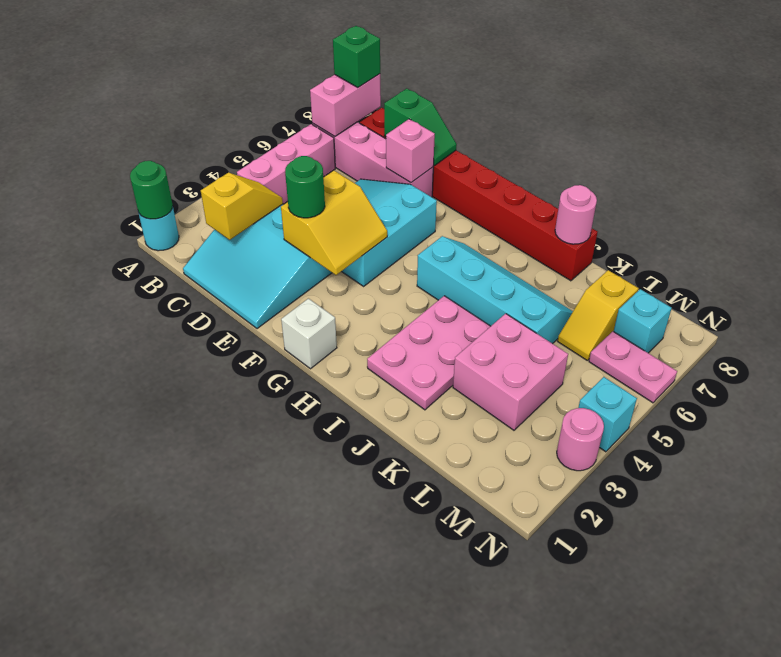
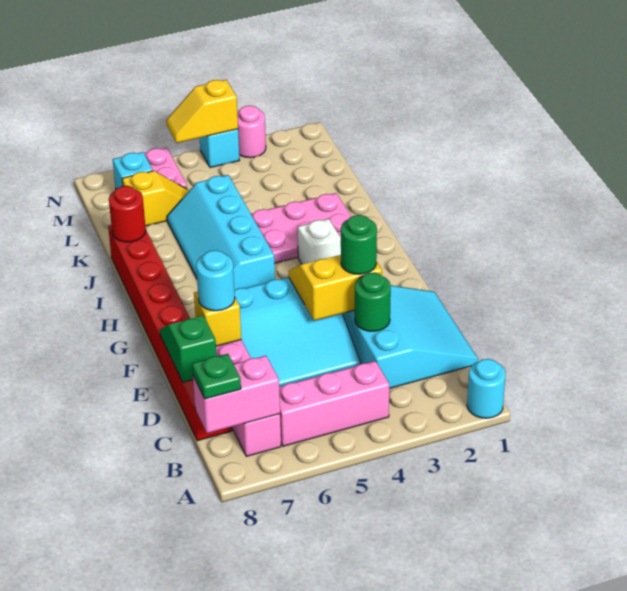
green 1x1 round brick [130,161,173,219] -> green 1x1 round brick moved to [355,272,391,331]
green 1x1 brick [333,26,380,87] -> green 1x1 plate [192,354,241,399]
yellow 1x2 slope [201,173,283,240] -> yellow 1x2 slope moved to [166,80,238,143]
pink 1x1 brick [386,119,435,183] -> yellow 1x1 brick [194,291,241,346]
none -> cyan 1x1 round brick [196,250,235,311]
white 1x1 brick [281,299,337,369] -> white 1x1 brick moved to [298,219,341,264]
pink 1x1 round brick [555,185,597,244] -> red 1x1 round brick [109,186,146,242]
pink 2x2 brick [453,314,568,430] -> none

